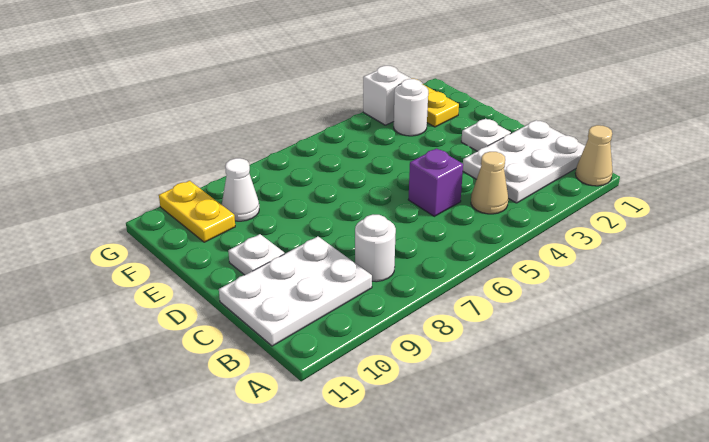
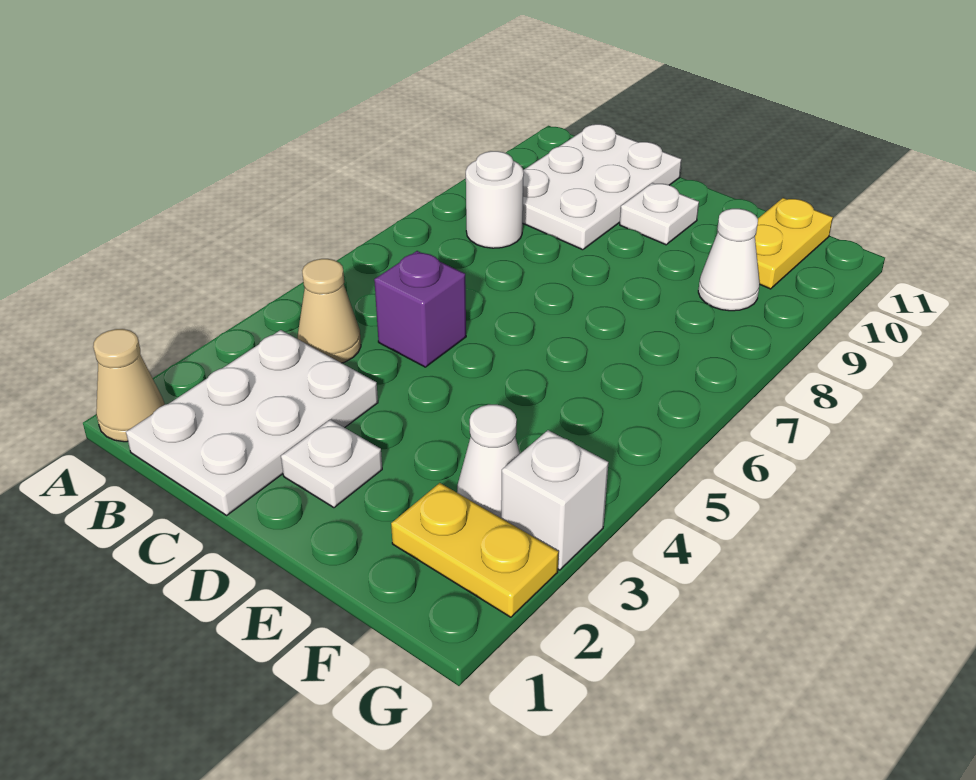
white 1x1 round brick [394,79,428,136] -> white 1x1 cone [457,405,520,518]
yellow 1x2 plate [159,181,235,242] -> yellow 1x2 plate turned to [755,198,833,289]

